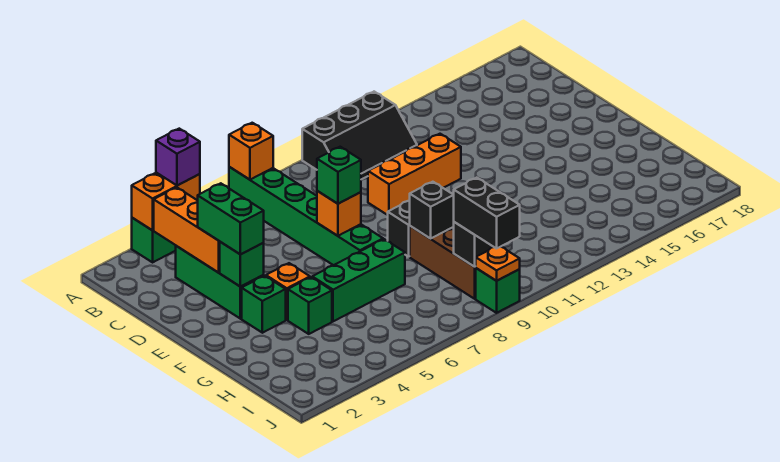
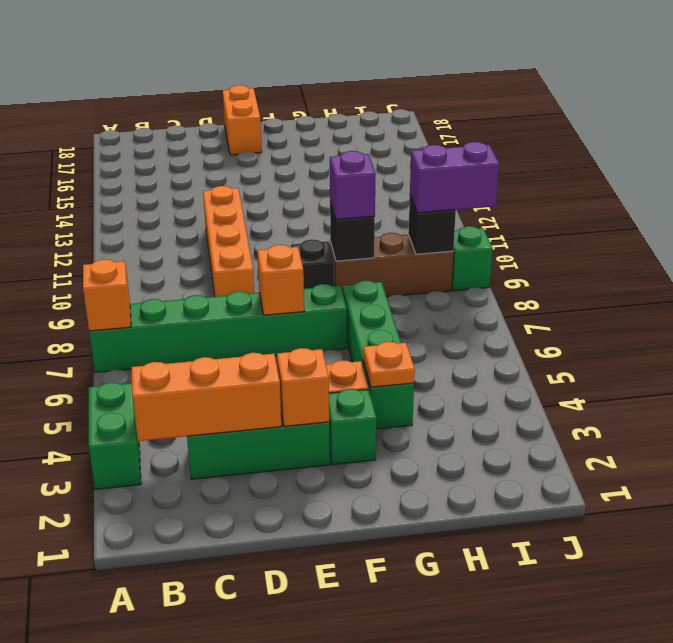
orange 1x2 brick [132,173,200,230] -> orange 1x2 brick moved to [223,85,262,155]
purple 1x1 brick [156,129,200,186] -> purple 1x1 brick moved to [330,151,376,219]
black 2x3 slope [302,92,417,179] -> none
green 1x2 brick [198,183,264,255] -> none
orange 1x3 brick [368,134,461,215] -> orange 1x4 brick [203,186,254,297]
green 1x1 brick [220,242,264,287] -> orange 1x1 brick [277,348,329,426]
green 1x1 brick [317,147,361,204] -> none
black 1x2 brick [454,178,520,249] -> purple 1x2 brick [410,142,499,213]
orange 1x1 plate [475,247,520,281] -> orange 1x1 plate moved to [363,342,415,387]

